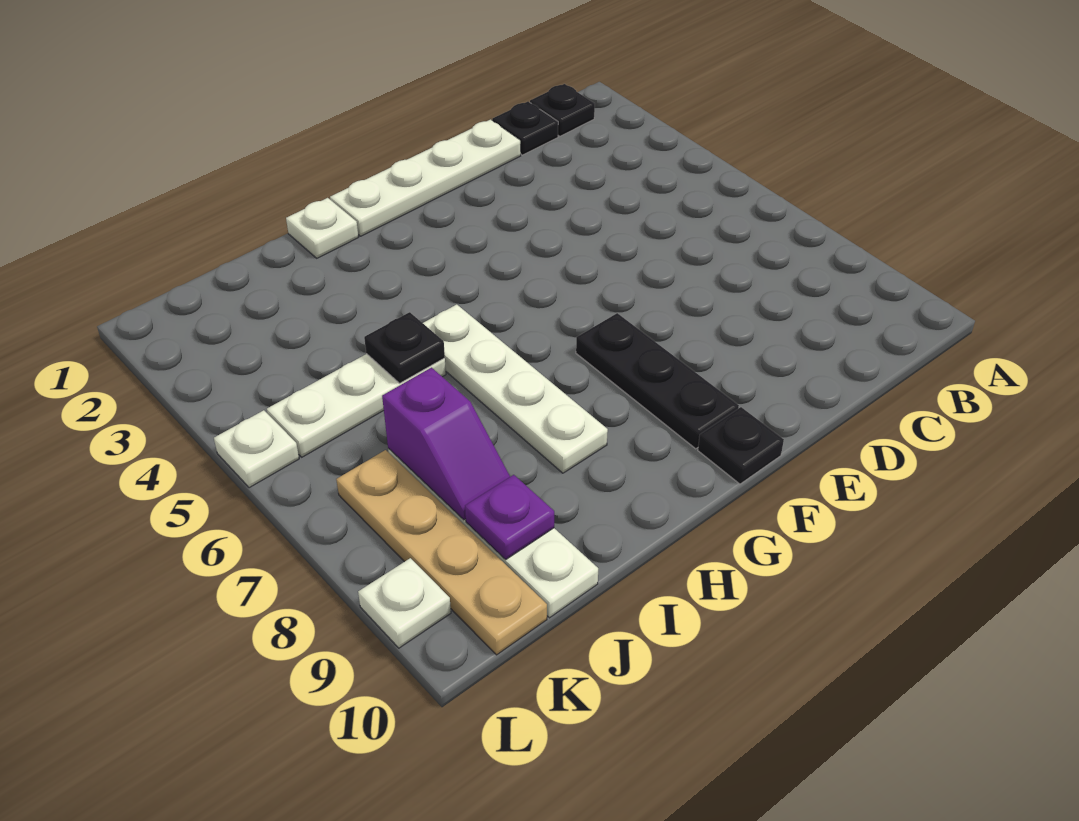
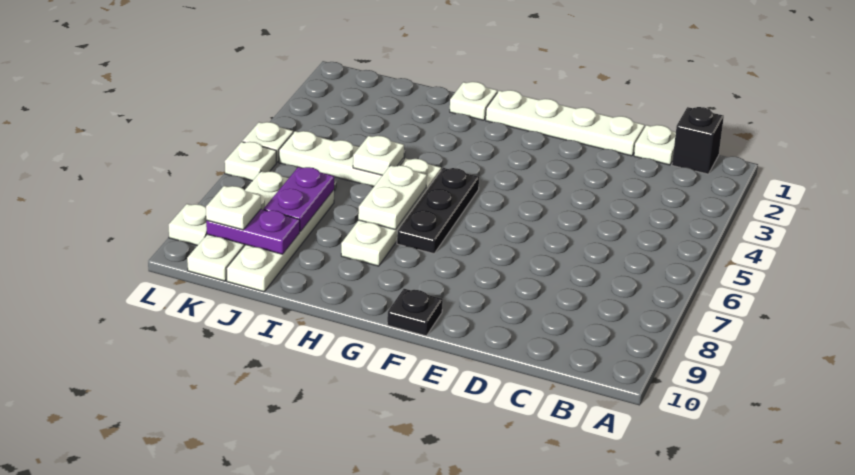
black 1x1 plate [530,84,595,136] -> black 1x1 brick [672,107,724,174]
black 1x1 plate [492,102,558,155] -> white 1x1 plate [634,125,676,165]
black 1x3 plate [576,313,739,449] -> black 1x3 plate moved to [397,168,479,254]
none -> white 1x2 plate [358,165,427,230]
black 1x1 plate [364,312,445,383] -> white 1x1 plate [353,136,404,175]
purple 1x2 slope [382,368,510,520] -> purple 1x2 plate [264,167,334,232]
purple 1x1 plate [465,475,554,559] -> purple 1x2 plate [206,209,300,254]
tan 1x4 plate [336,450,547,655] -> white 1x4 plate [187,171,289,281]
none -> white 1x1 plate [206,186,261,230]
none -> white 1x1 plate [225,142,276,181]

